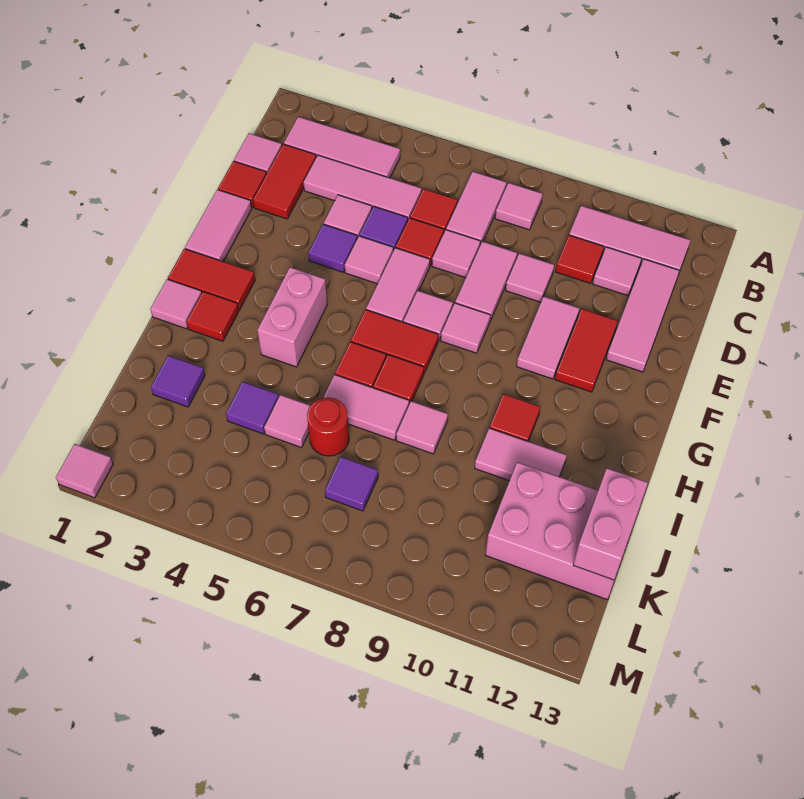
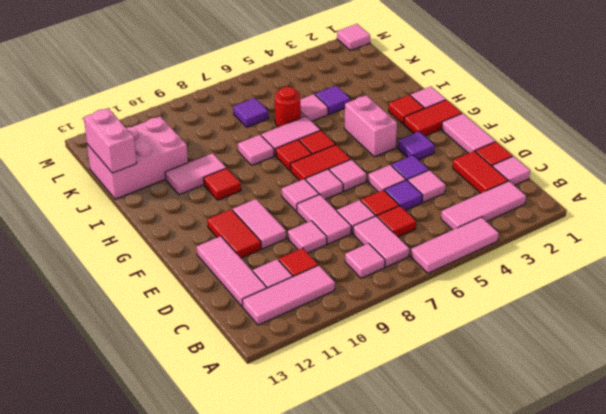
pink 1x3 tile [303,155,422,219] -> pink 1x3 tile moved to [411,217,499,273]
pink 1x2 tile [366,248,430,322] -> pink 1x1 tile [329,160,366,191]
purple 1x1 tile [151,356,205,407] -> purple 1x1 tile moved to [398,131,435,160]

